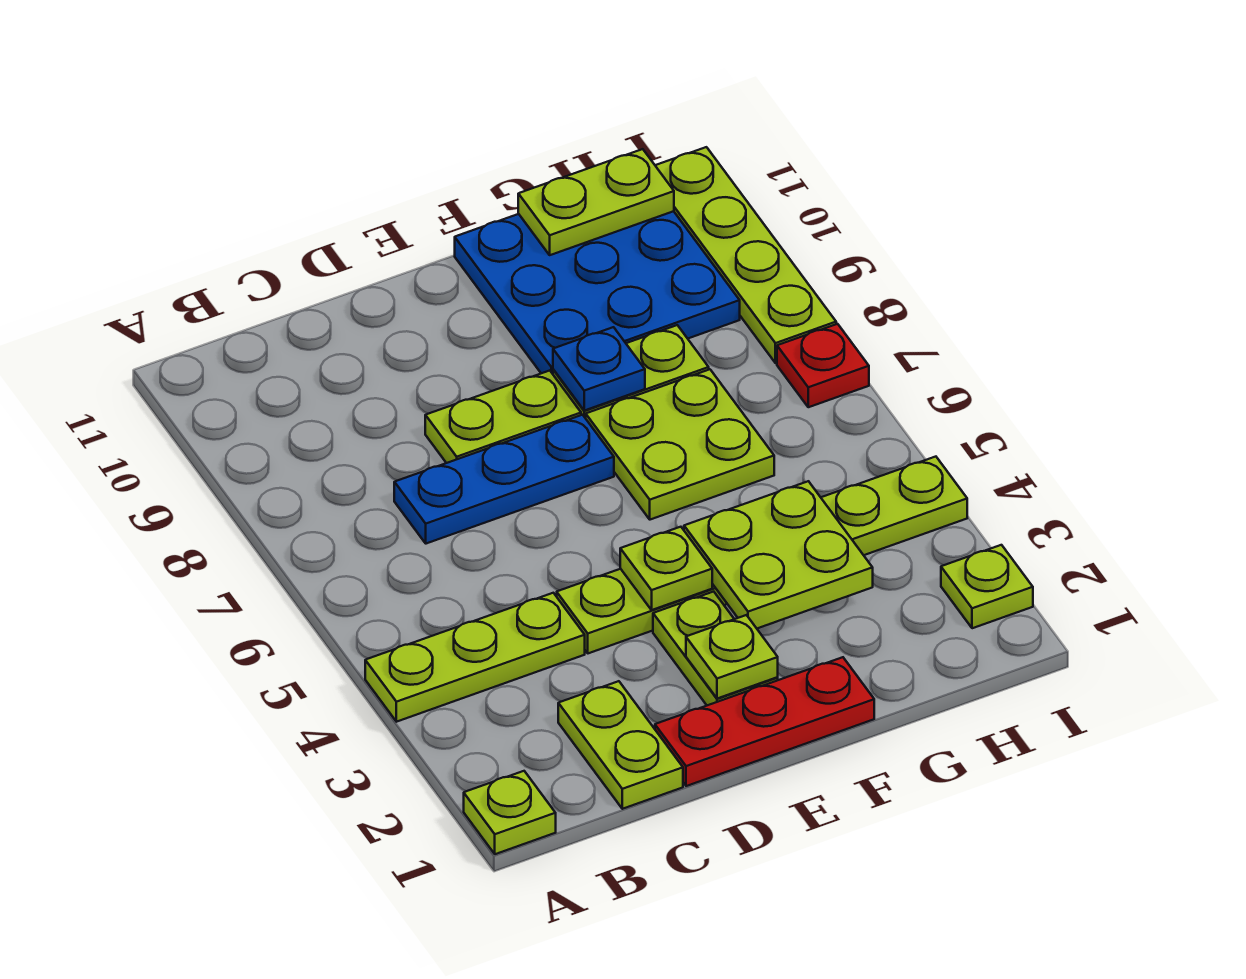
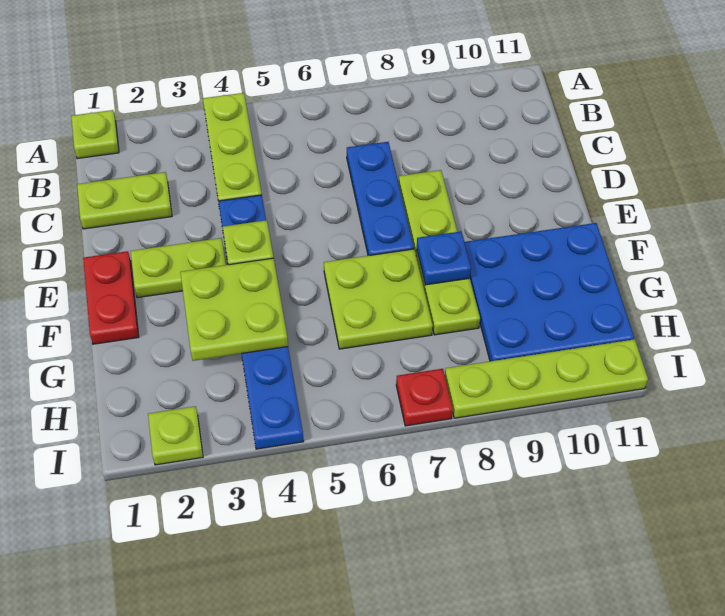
red 1x3 plate [655,657,874,786] -> red 1x2 plate [83,251,139,344]
lime 1x6 plate [557,457,967,653] -> blue 1x6 plate [218,195,304,449]
lime 1x1 plate [686,615,778,699] -> none
lime 1x2 plate [518,149,674,255] -> none

